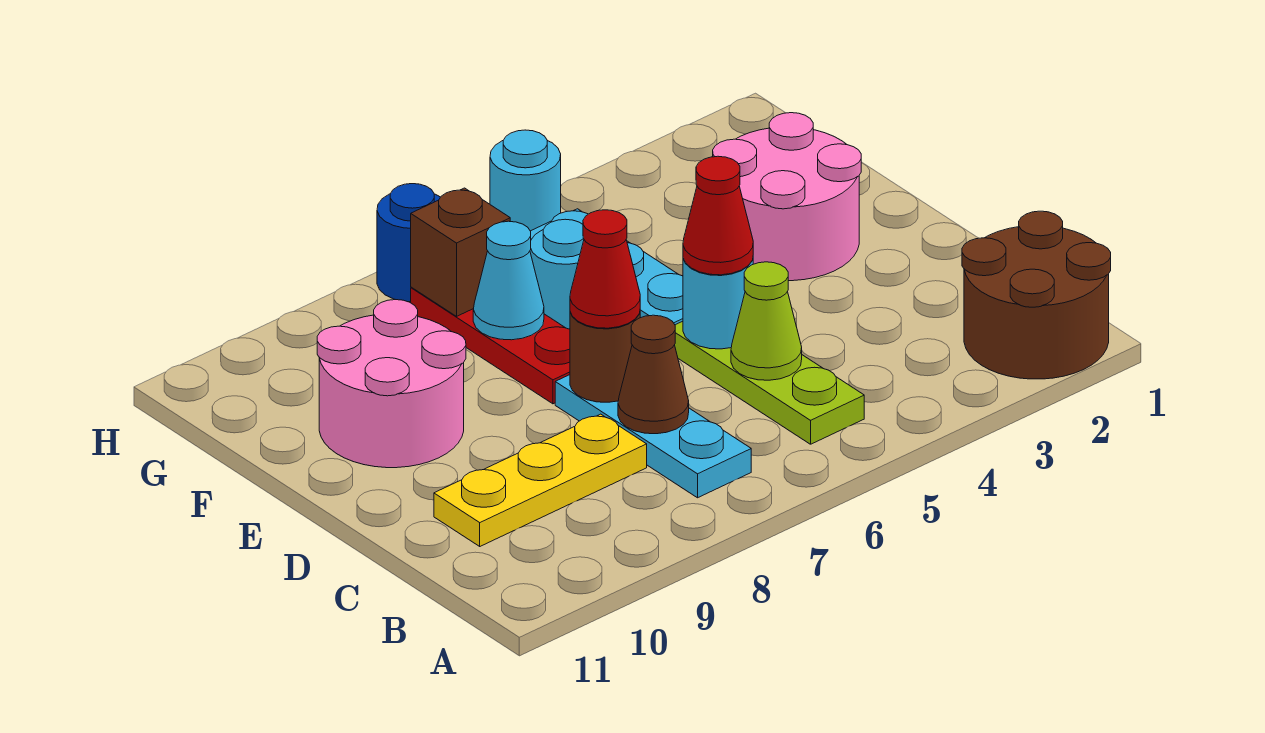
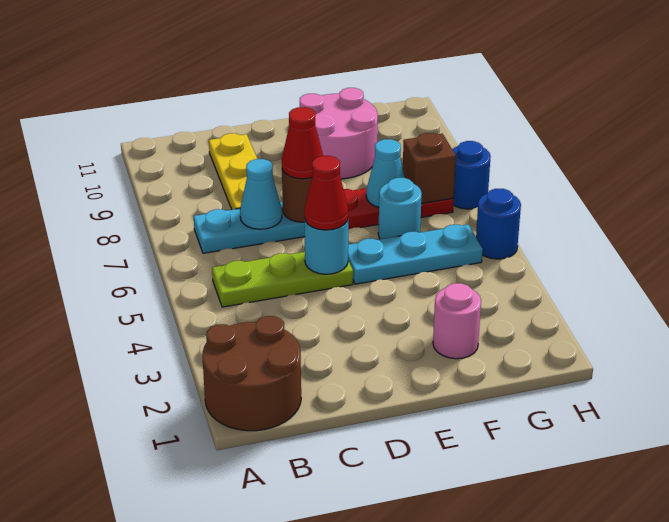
lime 1x1 cone [731,262,802,380] -> none
brown 1x1 cone [618,315,689,434] -> cyan 1x1 cone [240,159,282,229]
pink 2x2 round brick [713,113,861,281] -> pink 1x1 round brick [433,283,481,359]
cyan 1x1 round brick [490,130,561,231] -> blue 1x1 round brick [476,189,521,259]

